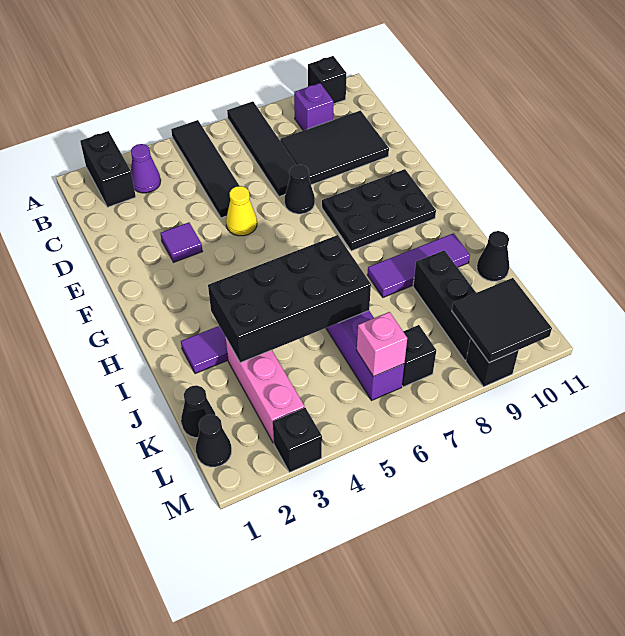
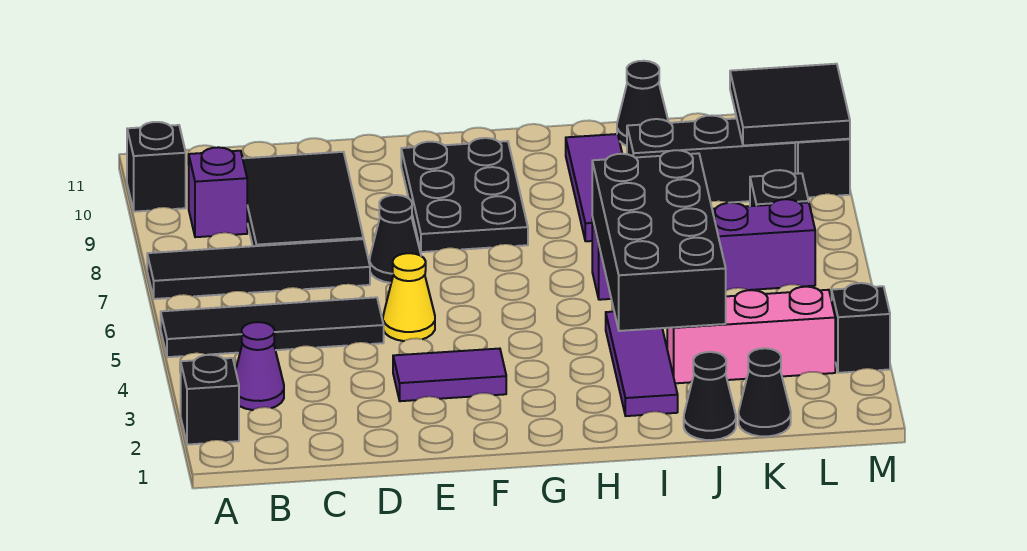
black 1x2 brick [80,131,136,207] -> black 1x1 brick [181,355,239,445]
purple 1x1 tile [160,222,203,262] -> purple 1x2 tile [393,349,506,401]
black 1x1 cone [196,414,232,467] -> black 1x1 cone moved to [684,352,736,440]
pink 1x1 brick [357,312,407,377] -> none

